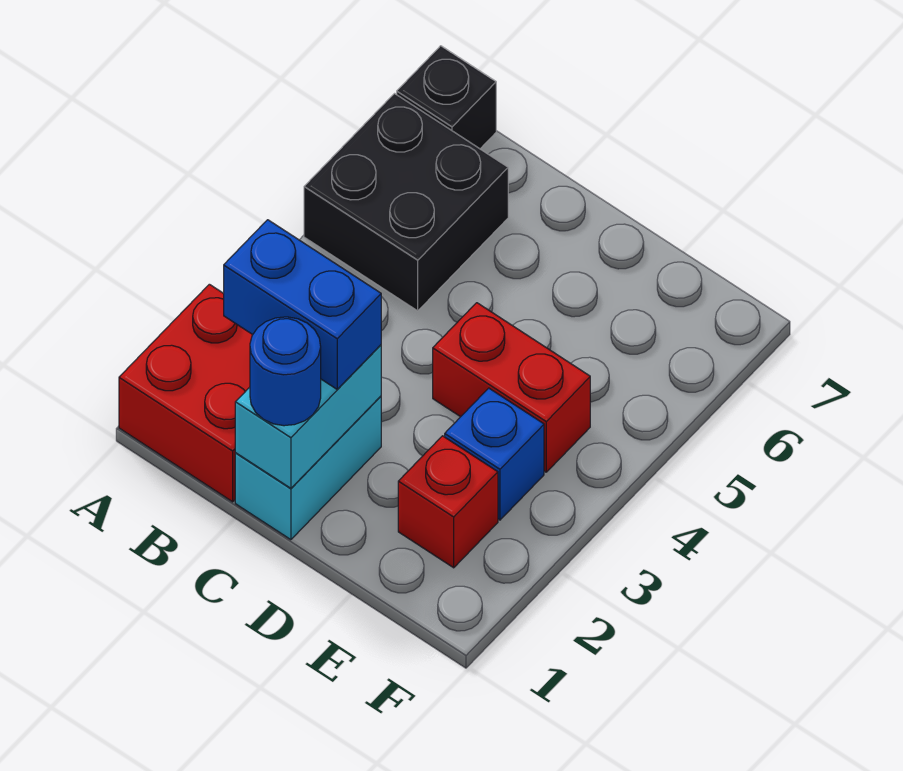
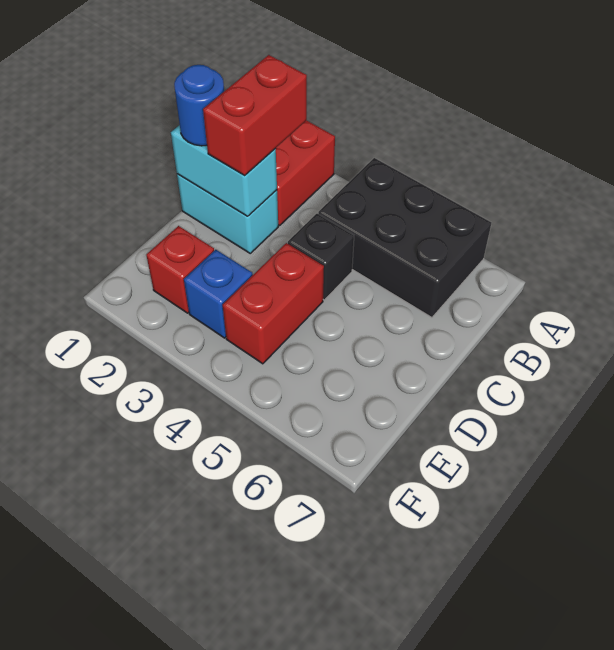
black 2x2 brick [304,94,508,311] -> black 2x3 brick [318,158,492,318]
black 1x1 brick [397,46,496,149] -> black 1x1 brick moved to [288,214,354,300]
blue 1x2 brick [224,220,381,389] -> red 1x2 brick [203,55,307,176]

